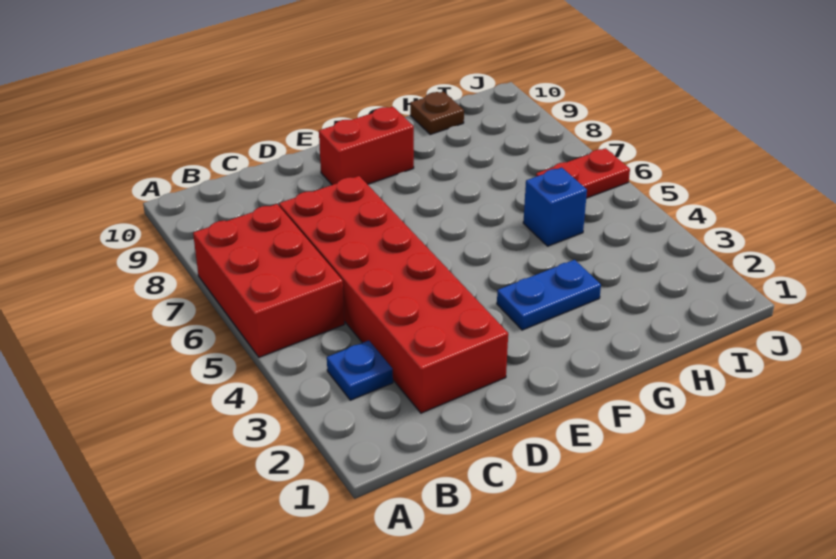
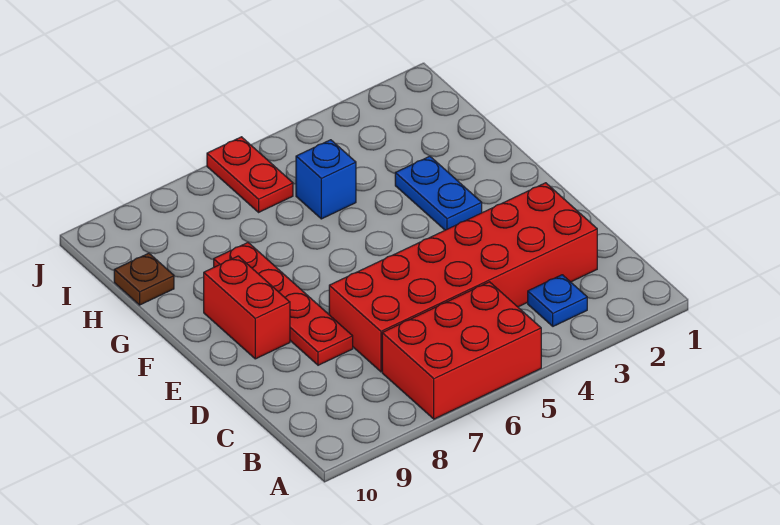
none -> red 1x4 plate [214,243,353,365]

